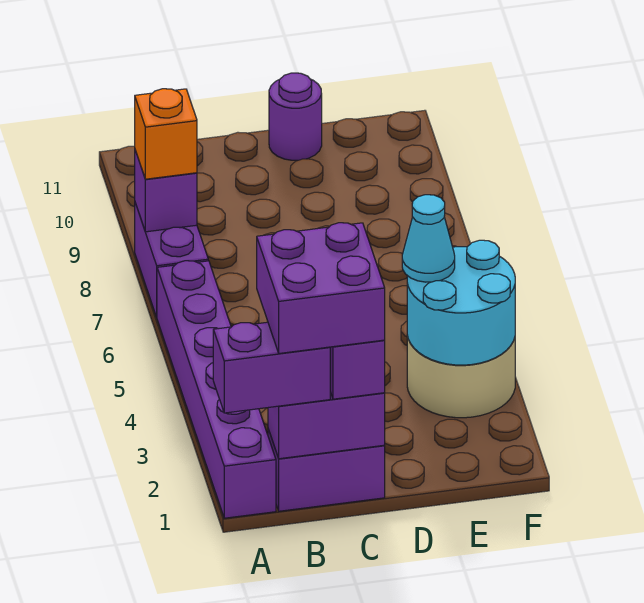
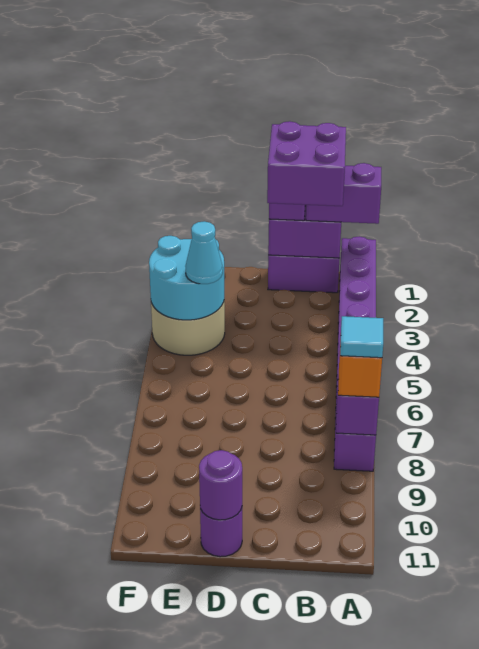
none -> cyan 1x1 tile [340,316,383,358]
none -> purple 1x1 round brick [199,450,242,520]

